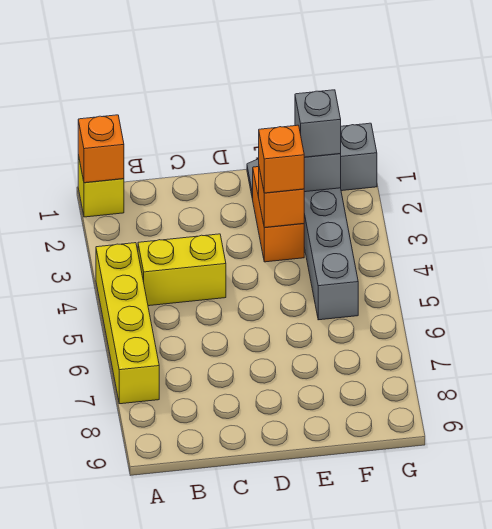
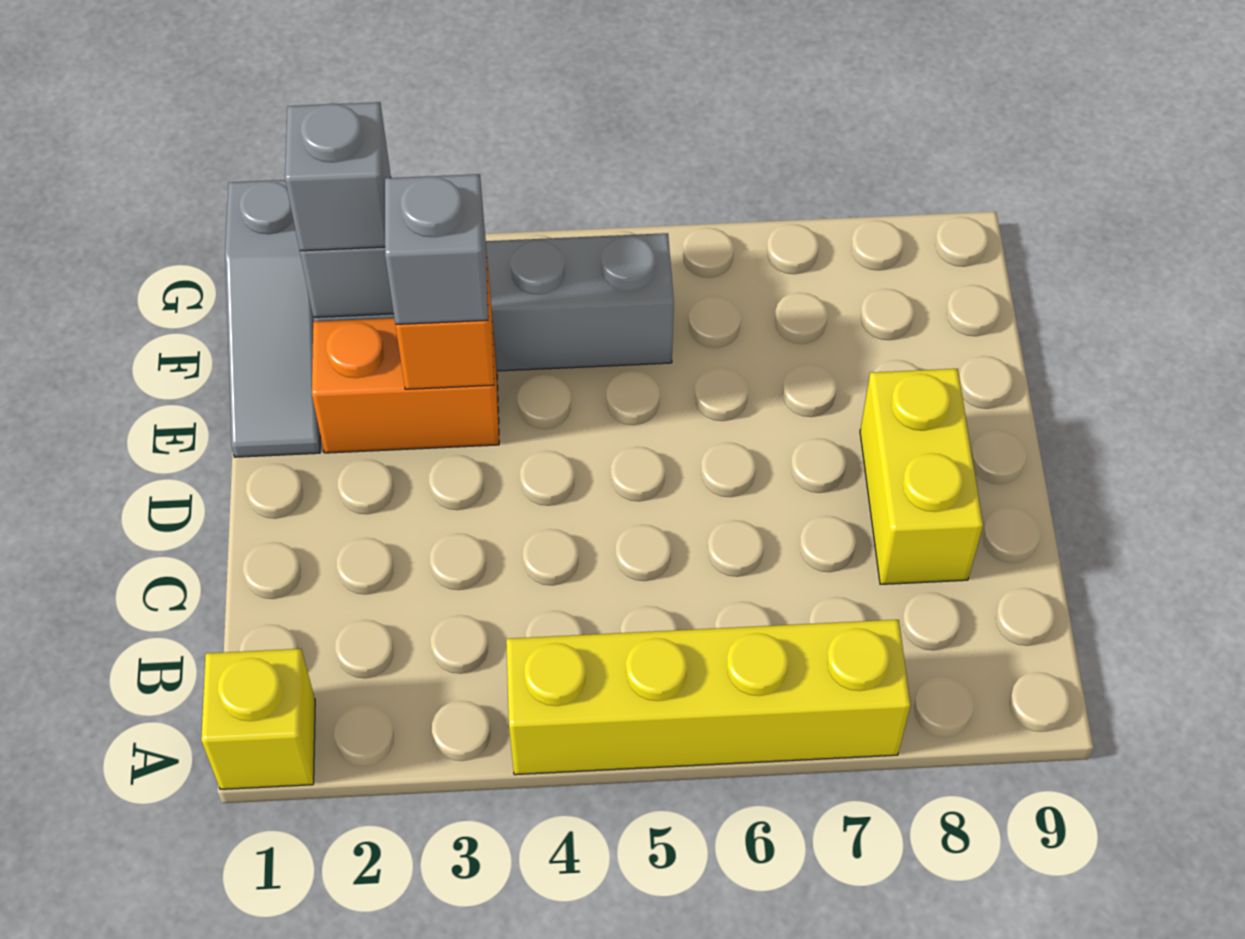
orange 1x1 brick [78,115,124,183] -> none
yellow 1x2 brick [138,234,226,306] -> yellow 1x2 brick moved to [860,369,983,584]
orange 1x1 brick [259,125,305,193] -> grey 1x1 brick [385,174,488,324]

